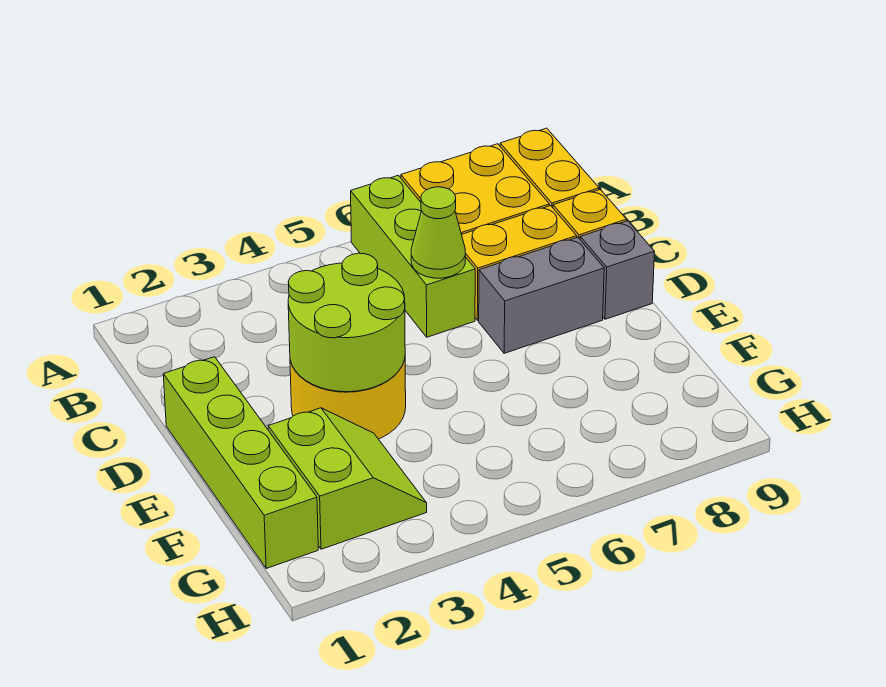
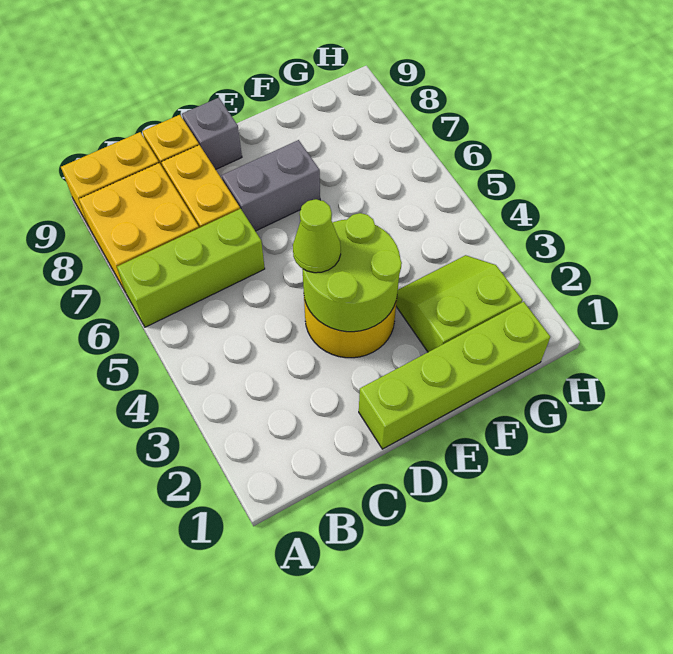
lime 1x1 cone [411,187,465,278] -> lime 1x1 cone moved to [293,199,341,273]
grey 1x2 brick [479,237,604,353] -> grey 1x2 brick turned to [222,140,320,231]

